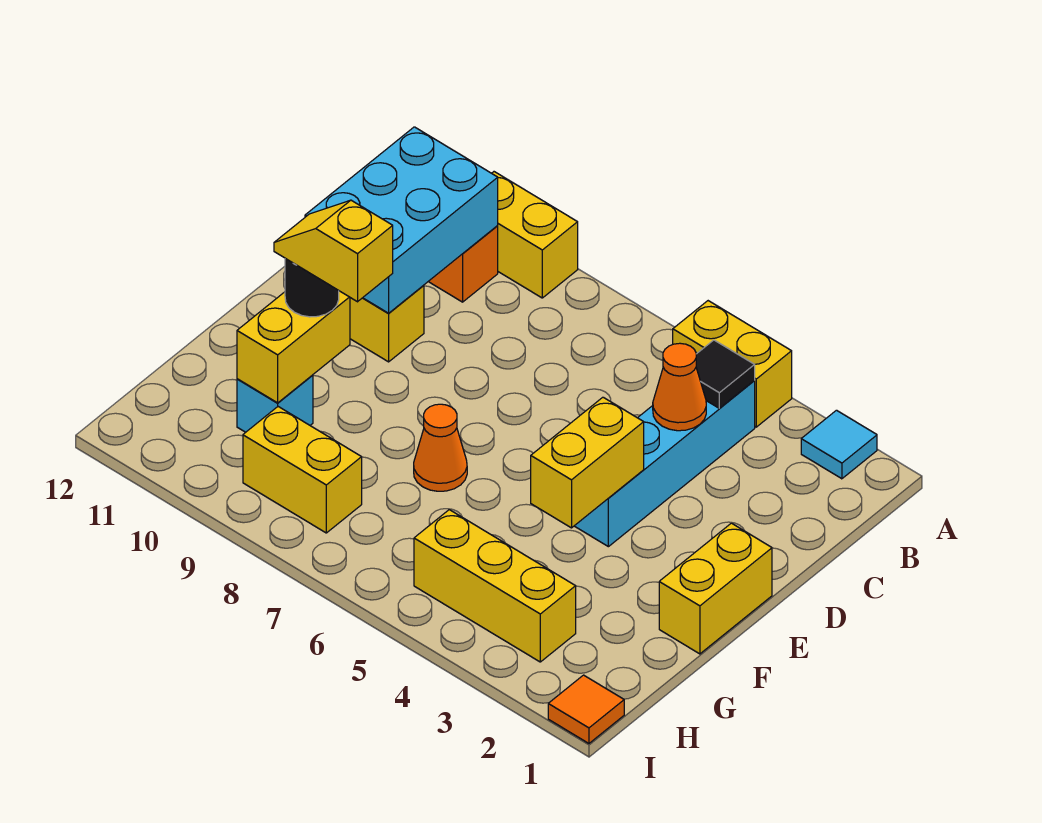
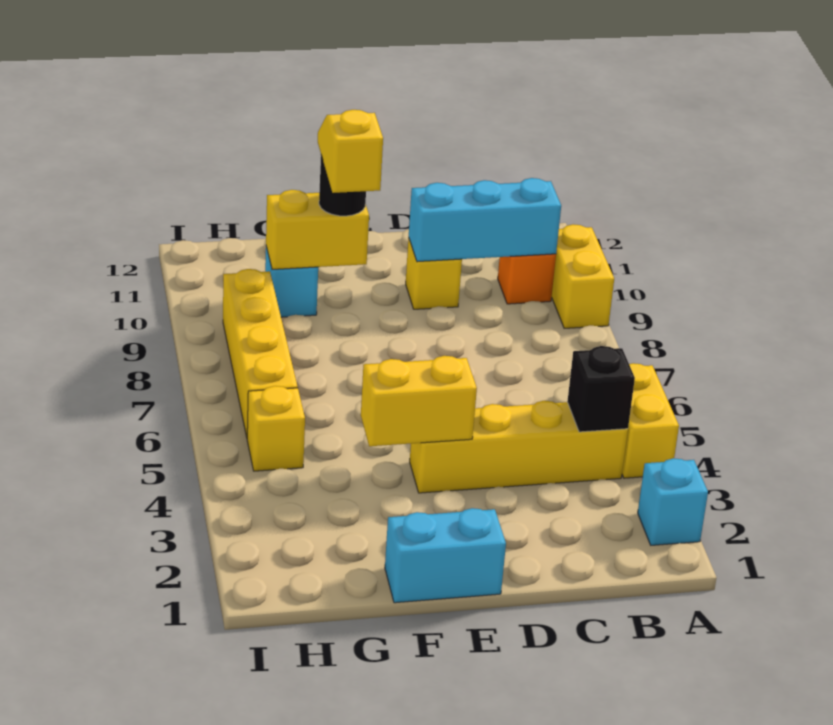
cyan 1x1 tile [801,410,877,479] -> cyan 1x1 brick [638,458,708,545]
cyan 1x4 brick [575,381,755,547] -> yellow 1x4 brick [410,401,628,493]
black 1x1 tile [696,340,755,408] -> black 1x1 brick [567,346,635,432]
cyan 2x3 brick [305,127,498,313] -> cyan 1x3 brick [409,178,561,262]
orange 1x1 cone [653,343,706,431] -> none
yellow 1x2 brick [659,523,772,654] -> cyan 1x2 brick [385,508,506,603]
orange 1x1 cone [414,404,467,491] -> none
yellow 1x3 brick [414,510,576,662] -> yellow 1x1 brick [247,386,305,471]
yellow 1x2 brick [243,407,362,533] -> yellow 1x4 brick [223,269,298,437]
orange 1x1 tile [548,675,624,743] -> none

